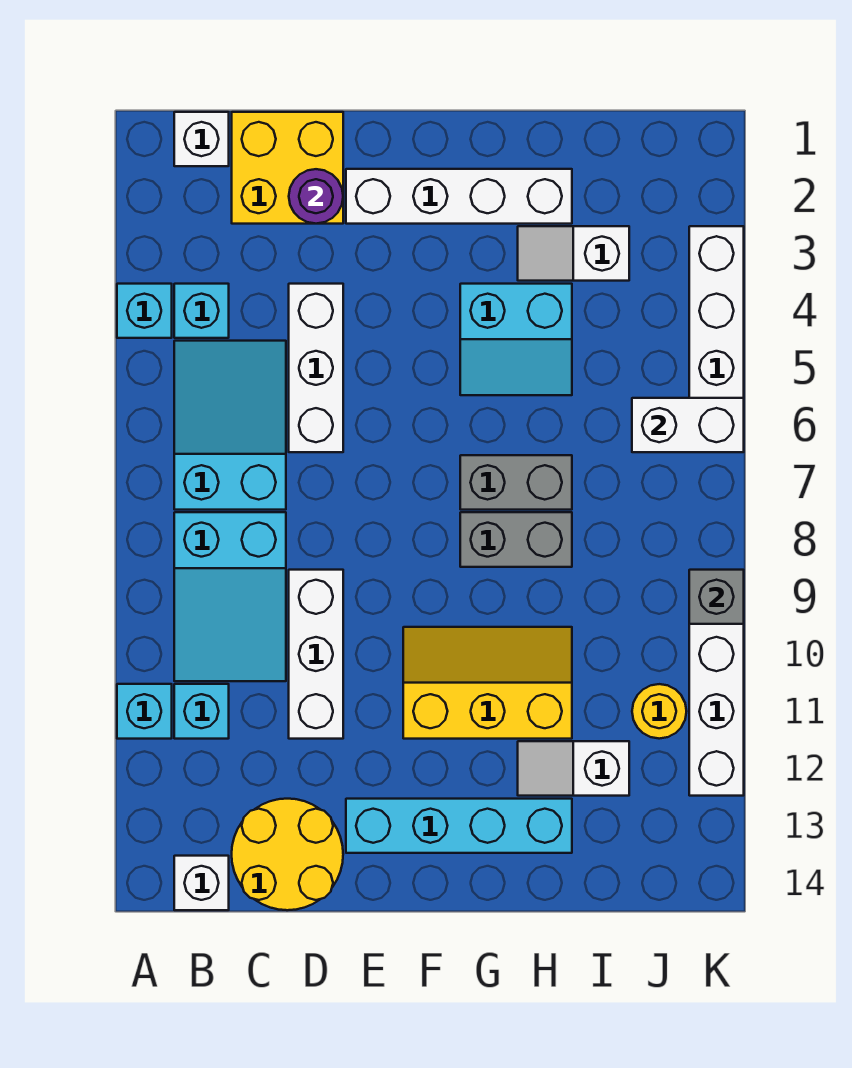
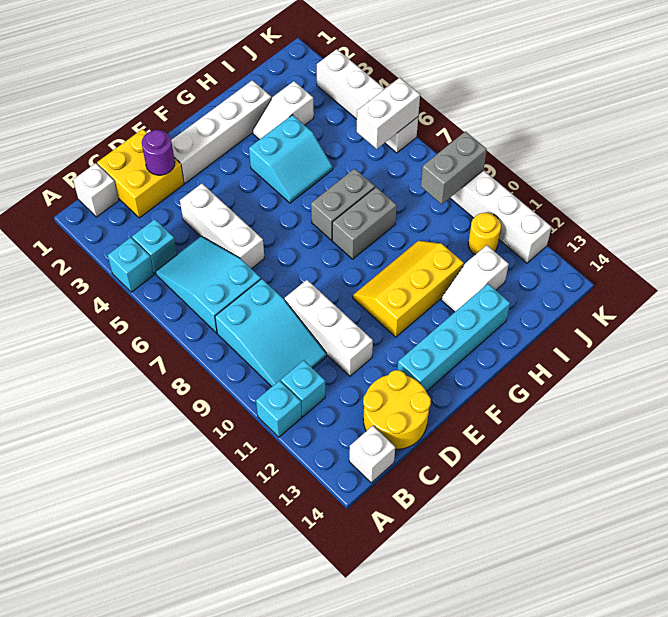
grey 1x1 brick [689,570,744,624] -> grey 1x2 brick [421,131,487,204]

